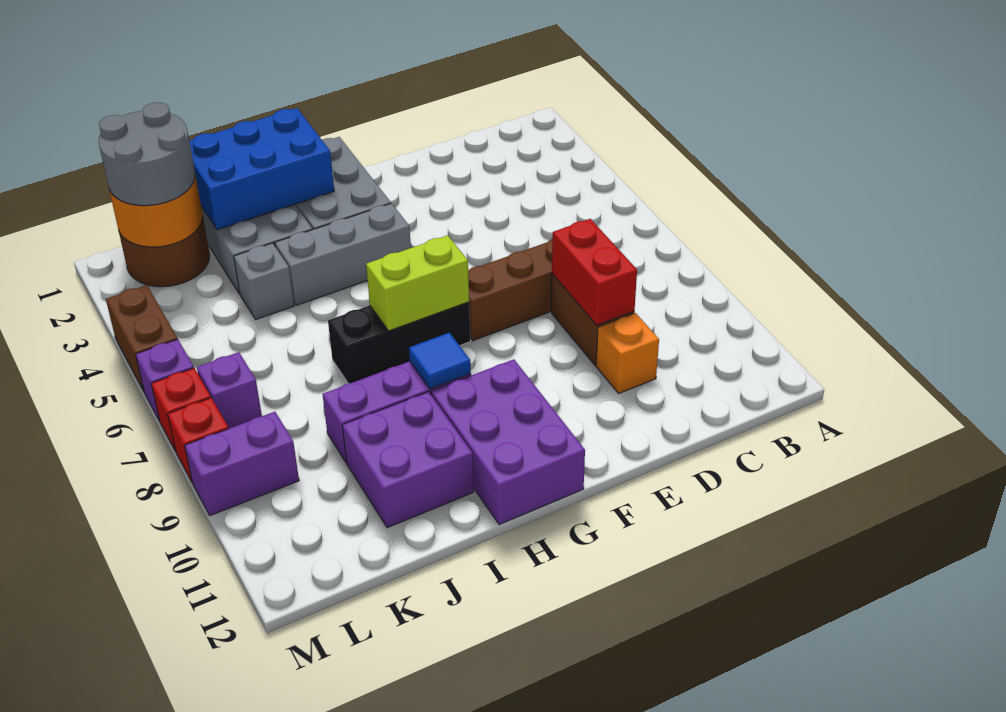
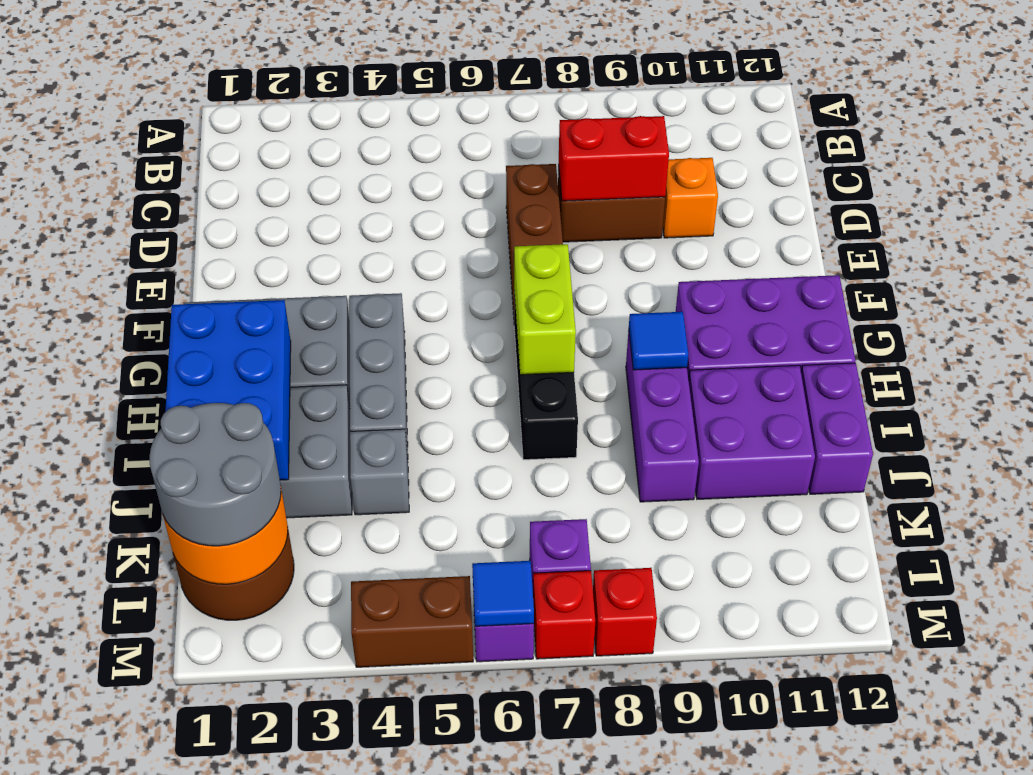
purple 1x2 brick [185,412,299,516] -> purple 1x2 brick moved to [801,363,873,494]
none -> blue 1x1 tile [472,561,534,626]

